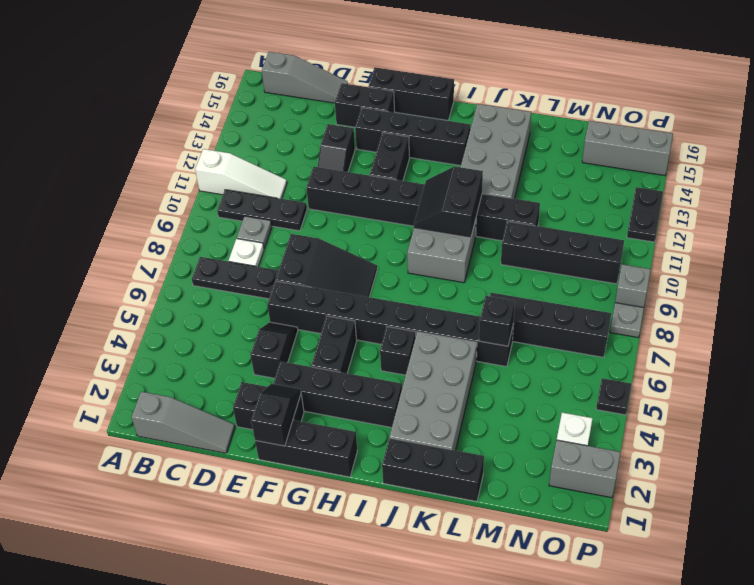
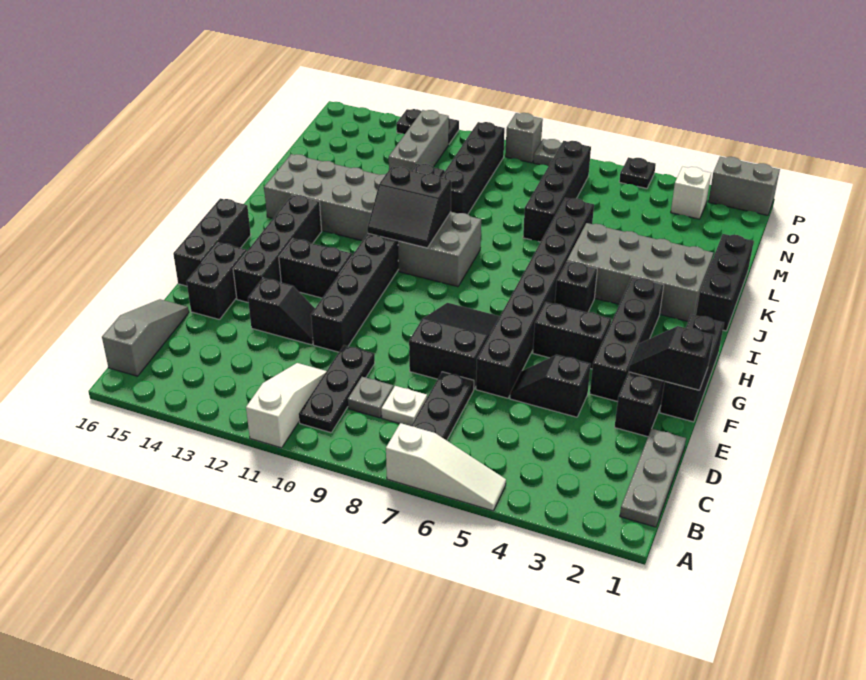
none -> white 1x3 slope [386,423,506,511]
grey 1x3 slope [131,392,235,453] -> grey 1x3 plate [620,429,686,527]
black 1x1 brick [479,296,515,346] -> none
grey 1x3 brick [582,121,673,176] -> grey 1x3 brick moved to [389,110,449,171]
grey 1x2 brick [549,440,620,498] -> grey 1x2 brick turned to [708,157,780,215]

